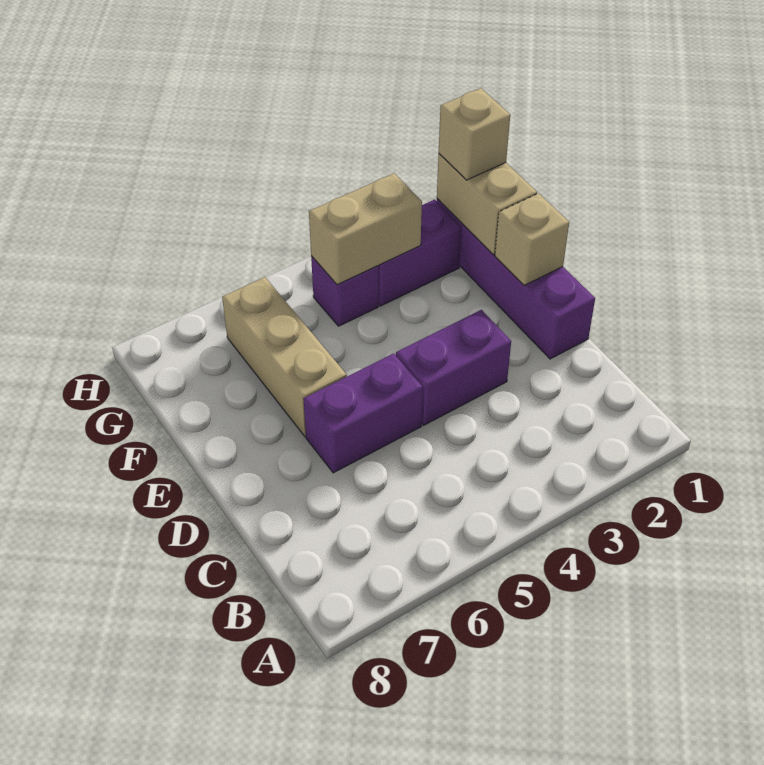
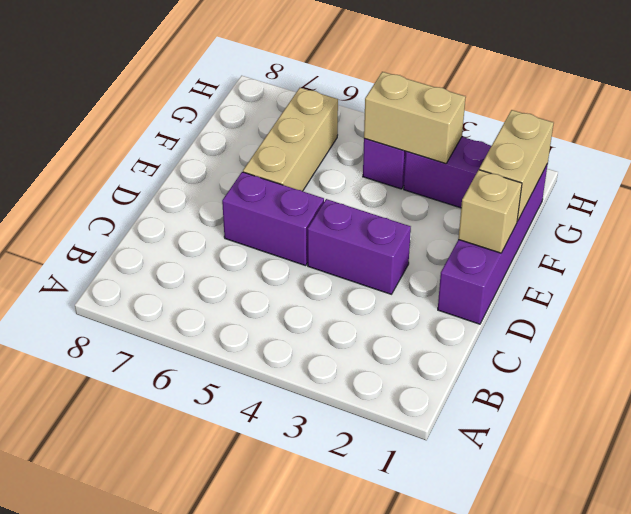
tan 1x1 brick [439,88,510,180] -> none

